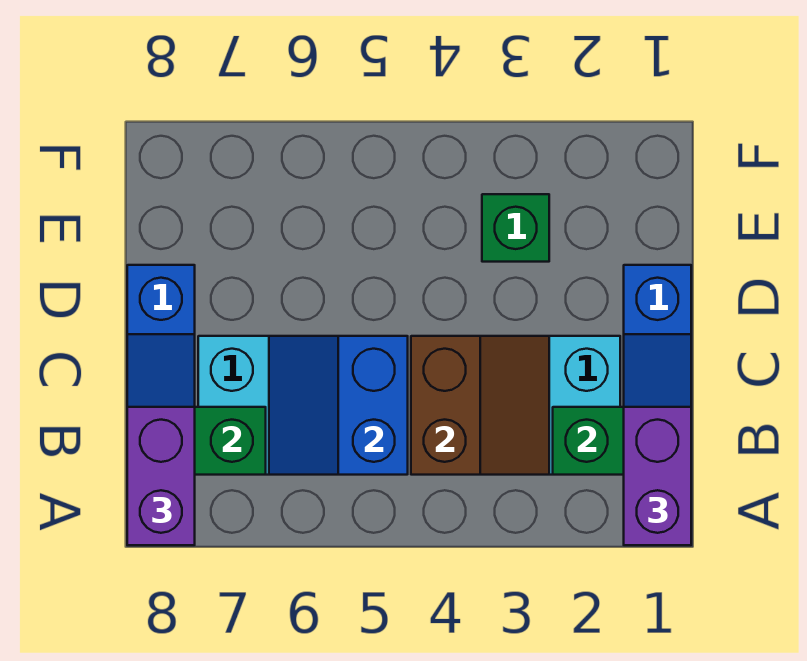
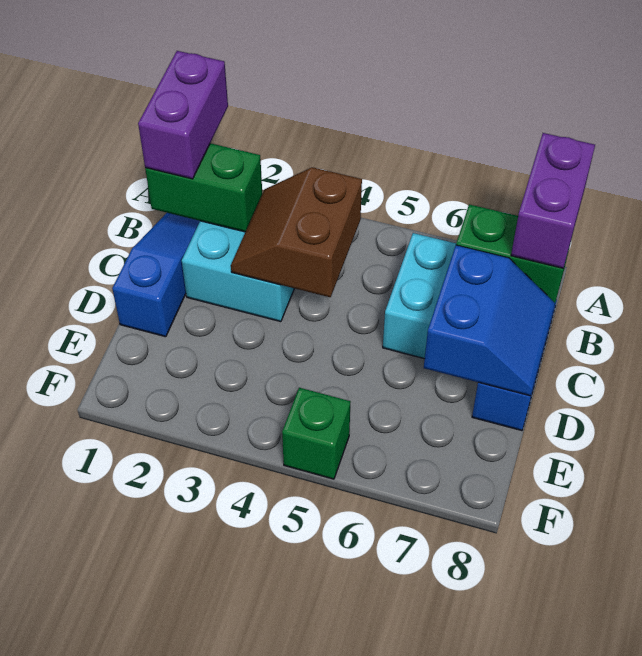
blue 2x2 slope [269,336,408,475] -> blue 2x2 slope moved to [424,245,555,396]
green 1x1 brick [482,194,549,262] -> green 1x1 brick moved to [282,388,351,479]

